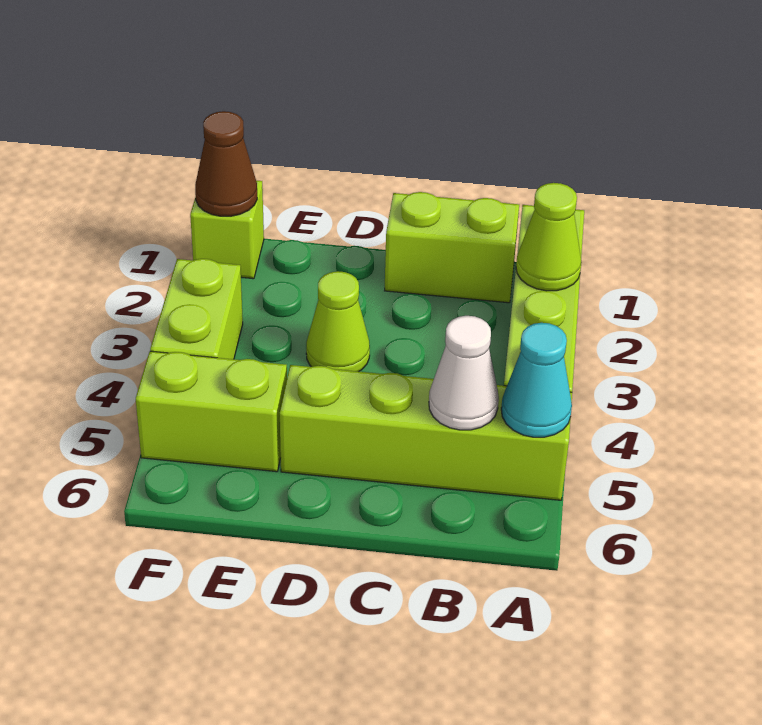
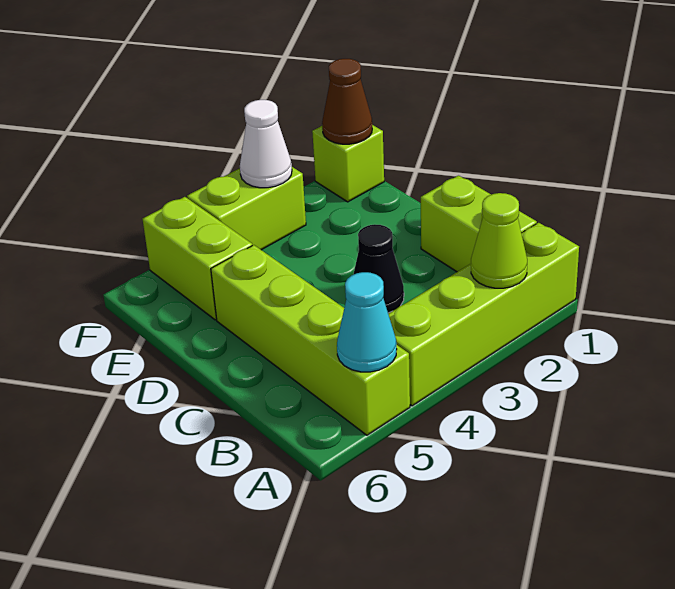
white 1x1 cone [429,316,499,430] -> white 1x1 cone moved to [240,100,292,188]
none -> black 1x1 cone [353,224,404,313]
lime 1x1 cone [306,271,370,371] -> none

